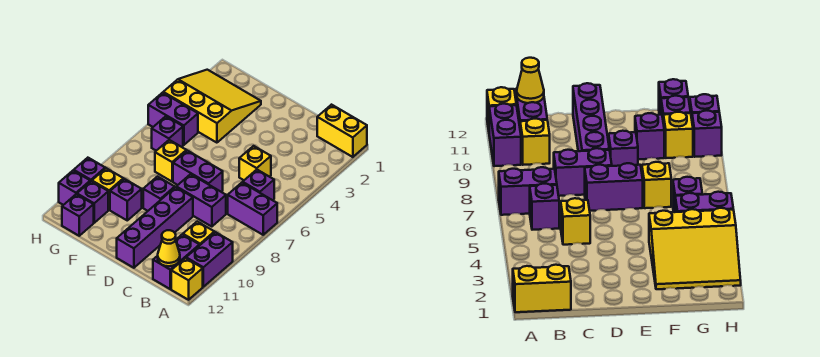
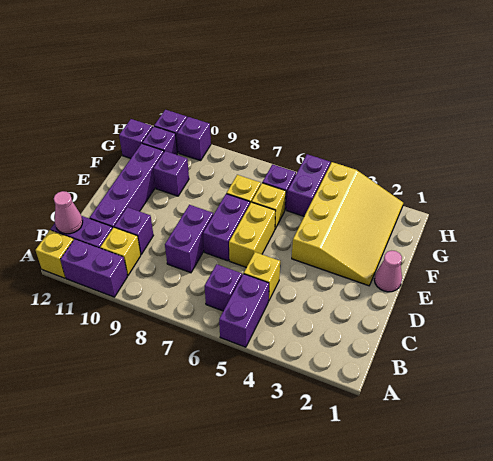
yellow 1x2 brick [317,105,367,157] -> yellow 1x2 brick moved to [229,202,275,267]
purple 1x2 brick [228,183,277,235] -> purple 1x2 brick moved to [219,274,269,347]
yellow 1x1 cone [158,230,180,266] -> pink 1x1 cone [54,191,83,234]
purple 1x4 brick [117,187,193,268] -> purple 1x4 brick turned to [90,143,164,227]
none -> pink 1x1 cone [374,251,402,292]
purple 1x1 brick [143,177,175,211] -> purple 1x1 brick moved to [114,207,153,254]
yellow 3x3 slope [163,70,261,143] -> yellow 3x4 slope [292,162,403,286]
yellow 1x1 brick [92,168,123,210] -> yellow 1x1 brick moved to [252,183,286,229]

